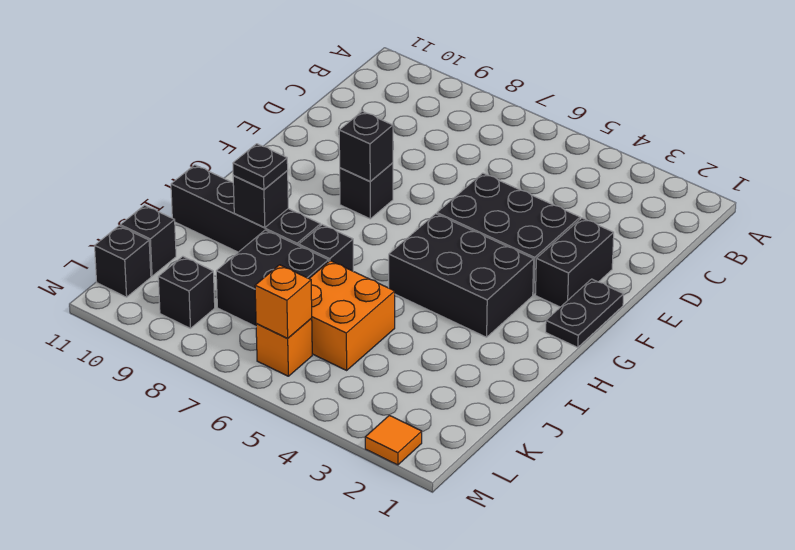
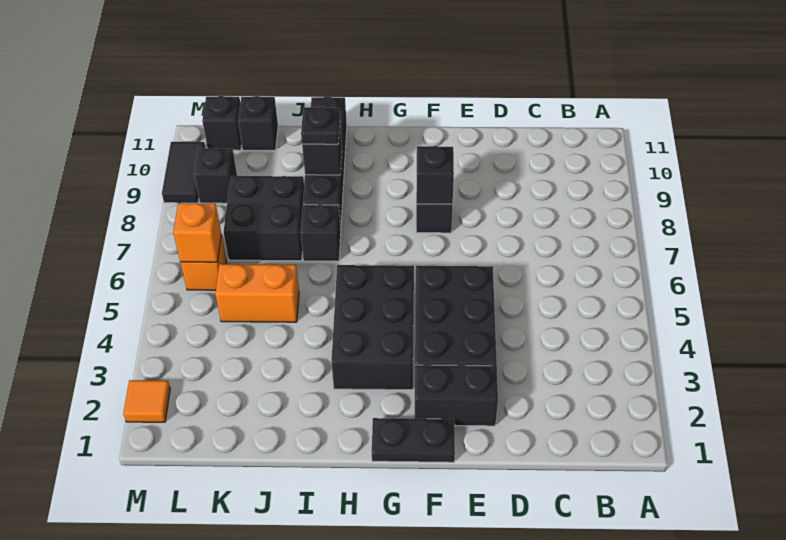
orange 2x2 brick [309,261,395,370] -> orange 1x2 brick [215,264,299,322]
none -> black 1x2 tile [162,142,205,203]

